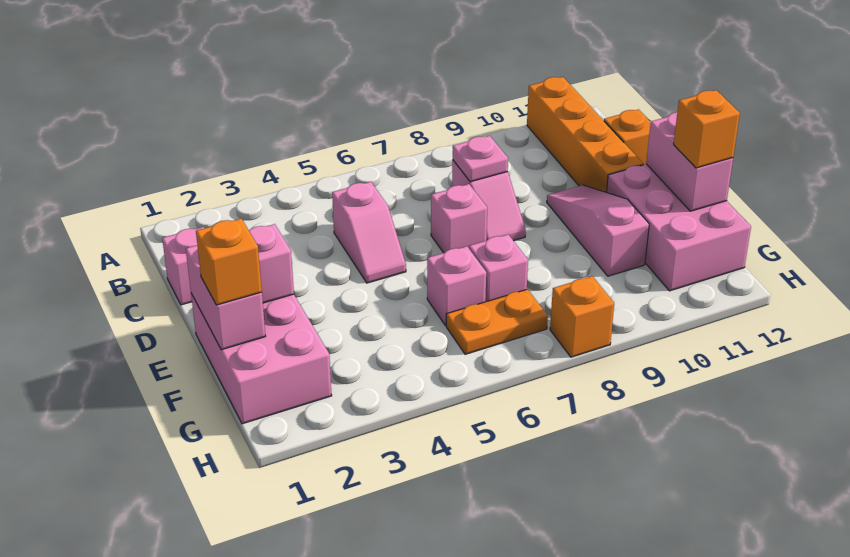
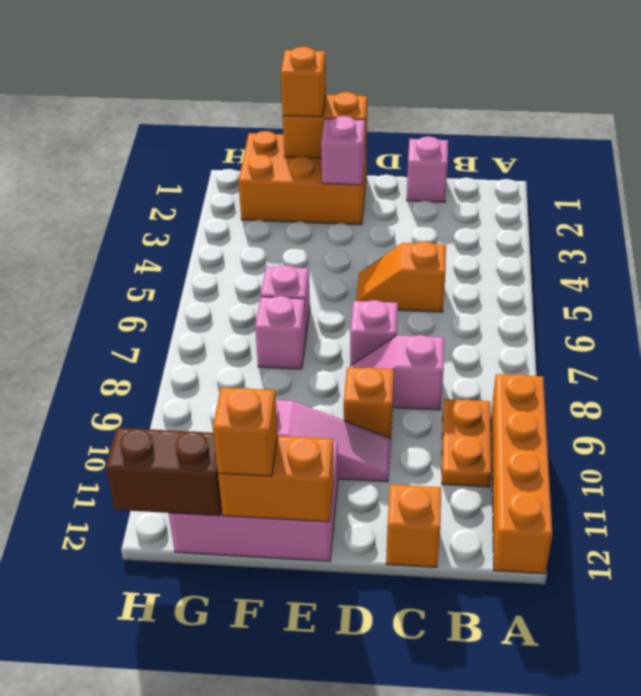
orange 1x4 brick [527,77,643,192] -> orange 1x4 brick turned to [491,374,552,574]
pink 1x2 slope [332,182,406,283] -> orange 1x2 slope [356,241,446,312]
pink 1x1 plate [453,136,508,182] -> none
pink 2x3 brick [191,294,332,424] -> orange 2x3 brick [239,131,367,225]
pink 1x2 brick [186,245,265,350] -> orange 1x2 brick [283,92,367,158]
pink 1x2 brick [646,112,733,211] -> orange 1x2 brick [218,436,334,522]
orange 1x2 plate [446,289,548,354] -> orange 1x2 plate moved to [442,399,491,487]
none -> brown 1x2 brick [106,428,222,516]
orange 1x1 brick [550,276,614,357] -> orange 1x1 brick moved to [344,367,394,438]

